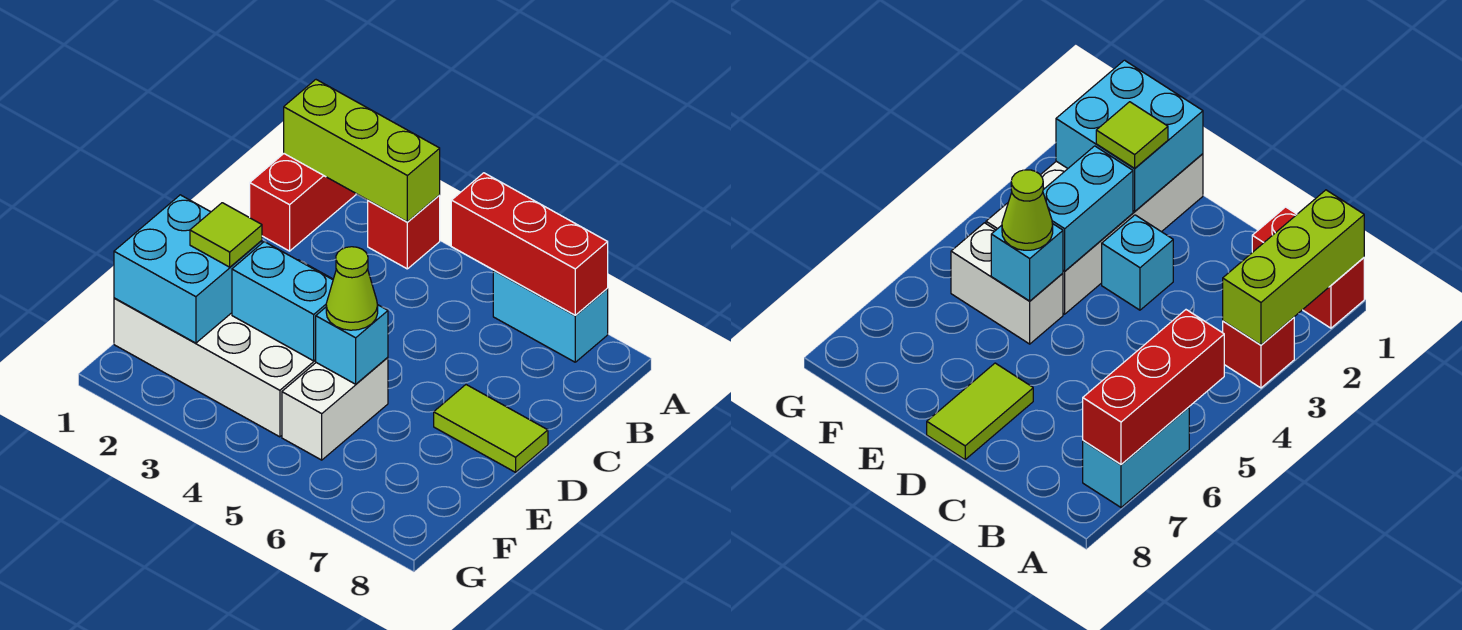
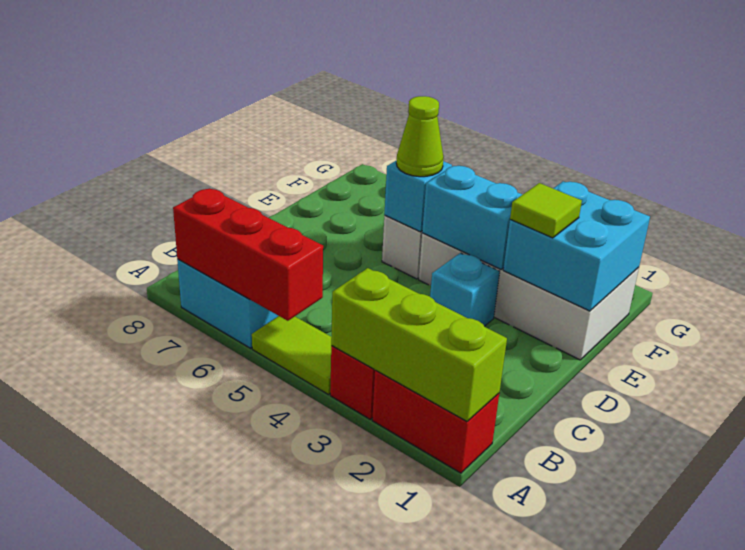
red 1x2 brick [250,154,356,251] -> red 1x2 brick turned to [372,370,499,473]
lime 1x2 tile [434,385,548,472] -> lime 1x2 tile moved to [252,316,332,394]

